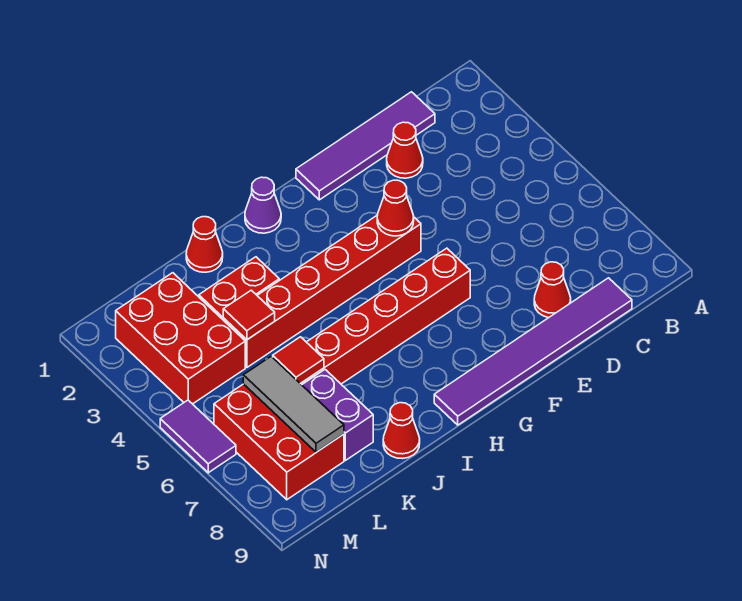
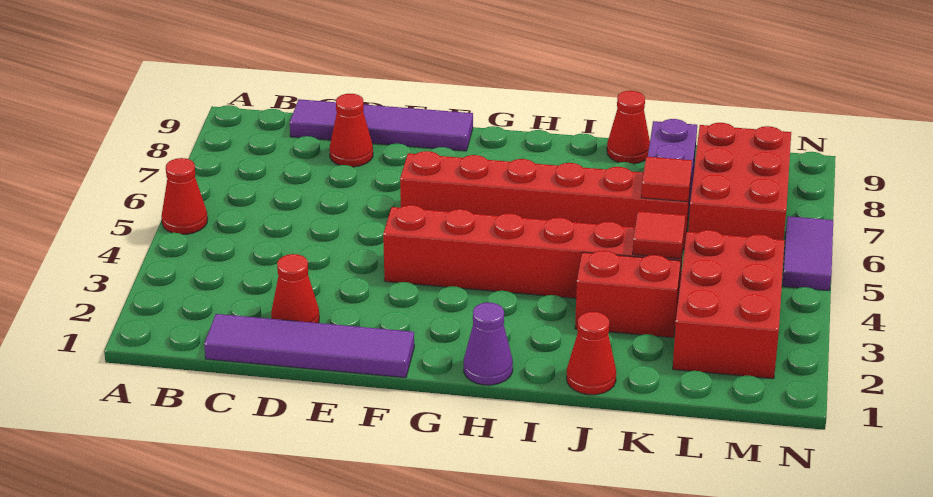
purple 1x6 tile [434,278,632,425] -> purple 1x4 tile [290,99,473,151]
red 1x1 cone [377,180,414,236] -> red 1x1 cone moved to [162,158,208,234]
grey 1x3 tile [243,356,344,452] -> none

